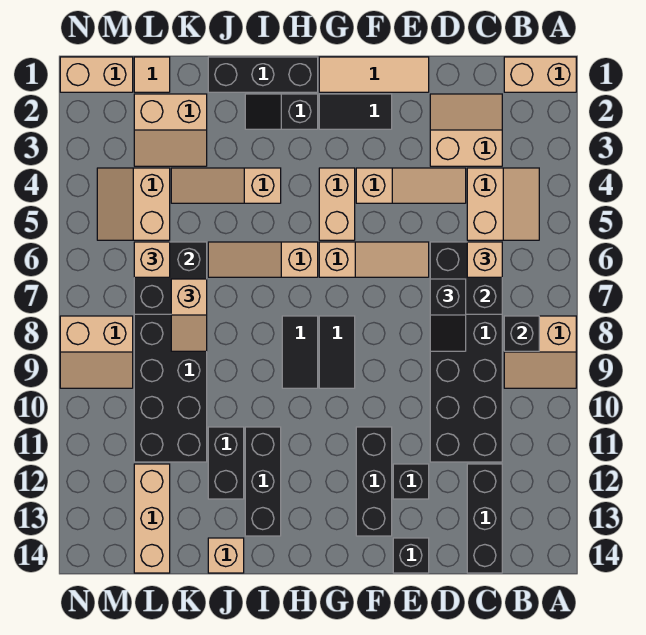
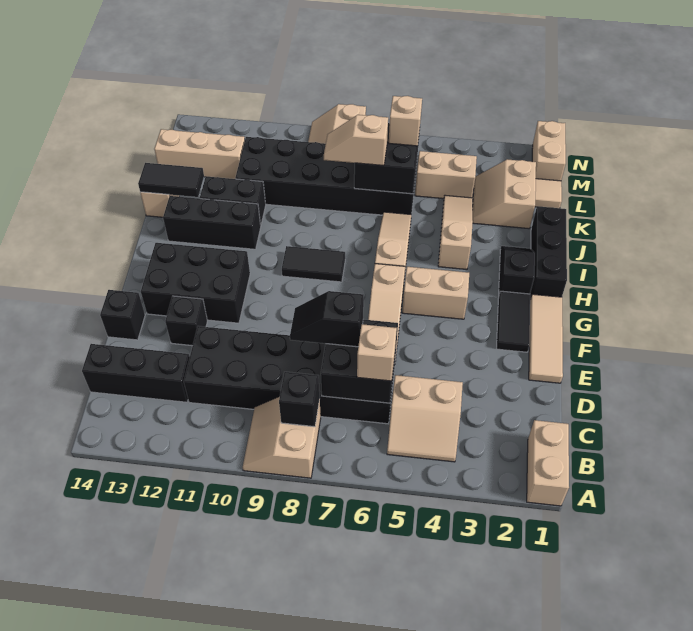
tan 2x2 slope [430,94,502,166] -> none
tan 1x3 slope [356,168,466,203] -> none
black 1x3 brick [356,427,392,536] -> black 2x3 brick [141,243,250,323]
black 1x2 tile [319,316,355,388] -> black 1x2 tile moved to [138,163,204,197]

